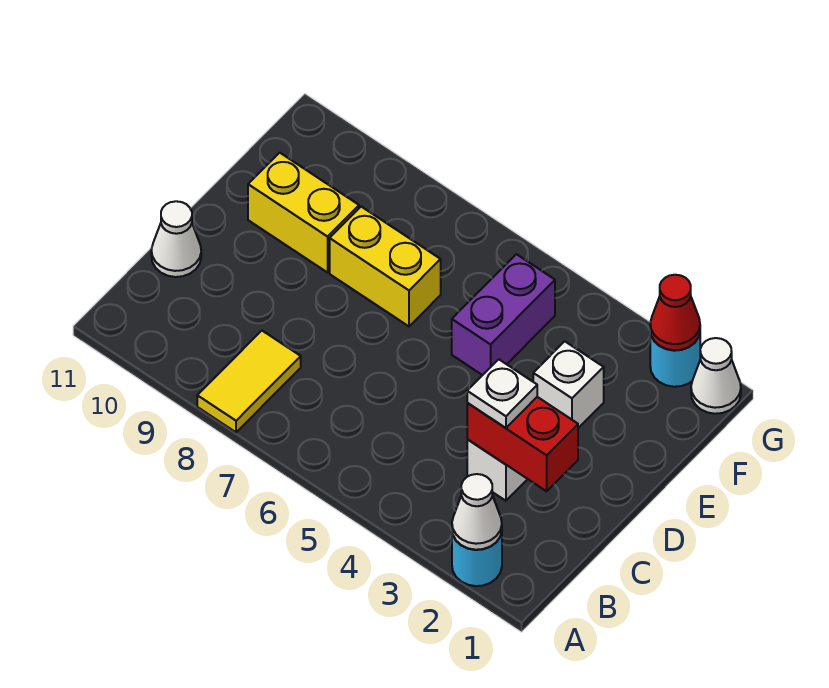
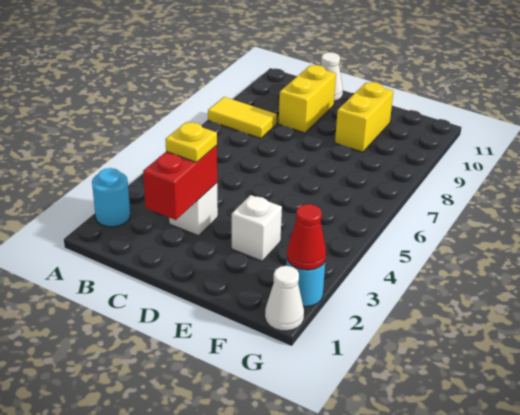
white 1x1 cone [452,474,502,550] -> none
white 1x1 plate [467,359,537,428] -> yellow 1x1 plate [165,122,217,162]
purple 1x2 brick [452,254,555,375] -> none
yellow 1x2 brick [330,207,441,326] -> yellow 1x2 brick moved to [279,65,336,133]

